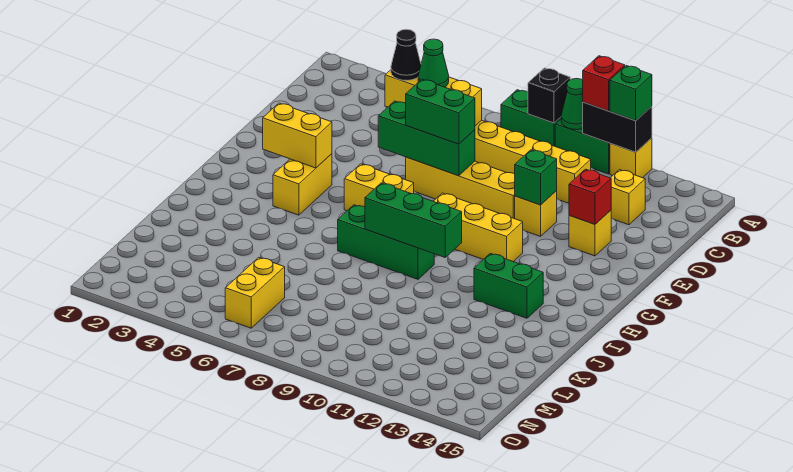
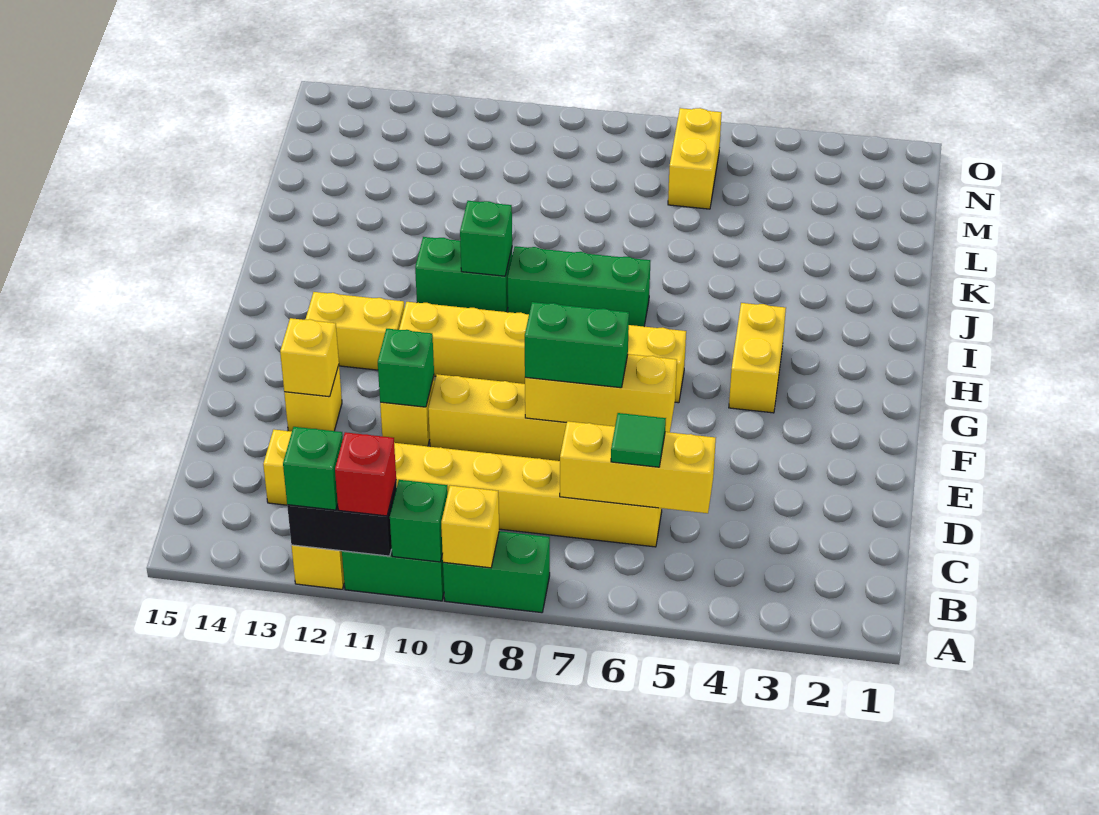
black 1x1 brick [528,68,570,123] -> yellow 1x1 brick [441,485,499,568]
green 1x1 cone [561,79,583,130] -> green 1x1 brick [390,480,448,562]
black 1x1 cone [391,29,421,80] -> none
green 1x1 cone [418,39,449,87] -> green 1x1 tile [611,413,666,467]
green 1x3 brick [378,101,475,176] -> yellow 1x3 brick [525,354,677,432]
red 1x1 brick [569,169,611,224] -> yellow 1x1 brick [280,318,339,397]
yellow 1x2 brick [263,103,332,168] -> yellow 1x2 brick moved to [305,292,404,370]
green 1x3 brick [365,183,462,257] -> green 1x1 brick [460,201,512,276]
green 1x2 brick [474,254,543,318] -> green 1x2 brick moved to [415,237,512,312]

